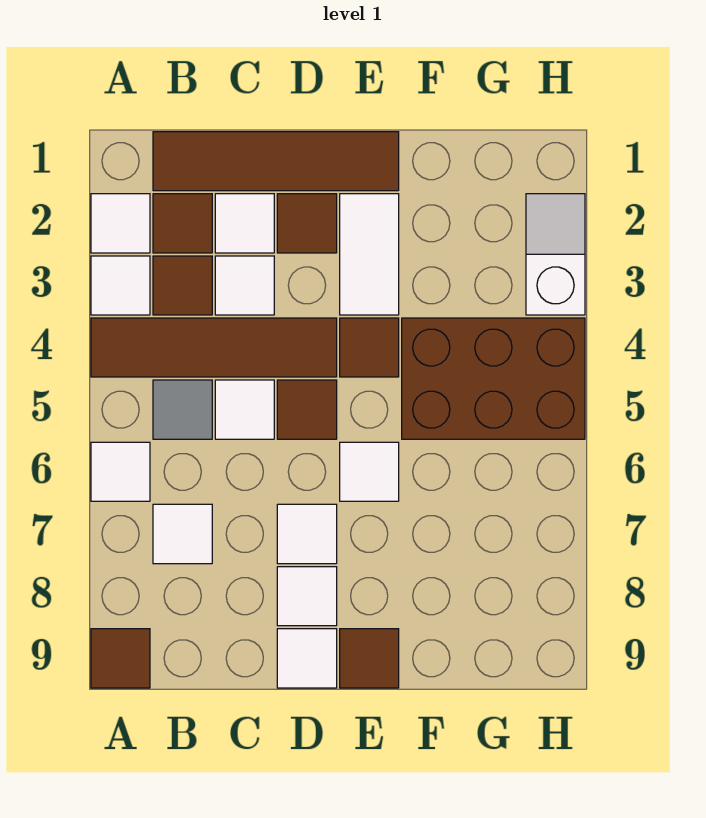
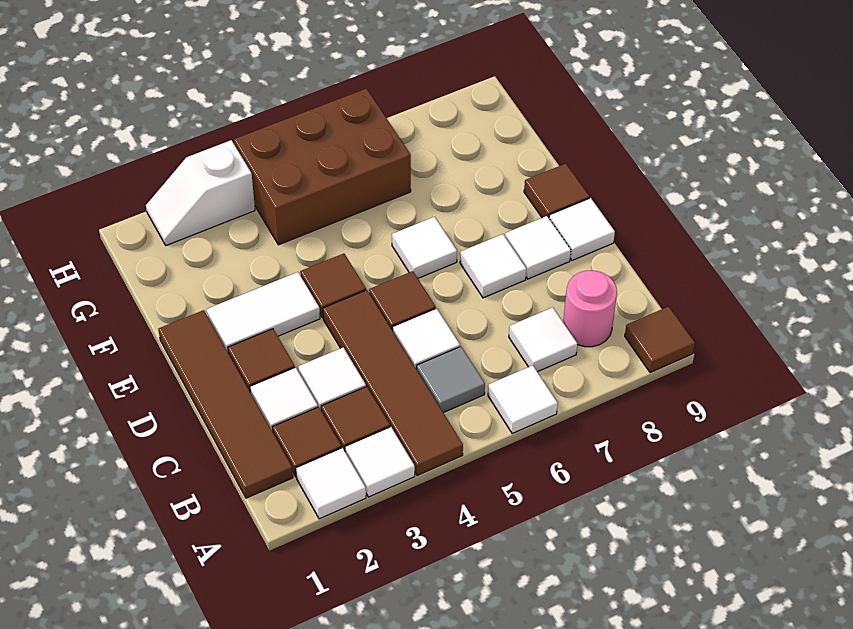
none -> pink 1x1 round brick [563,271,617,347]
brown 2x3 brick [402,318,585,439] -> brown 2x3 brick turned to [234,89,411,245]

